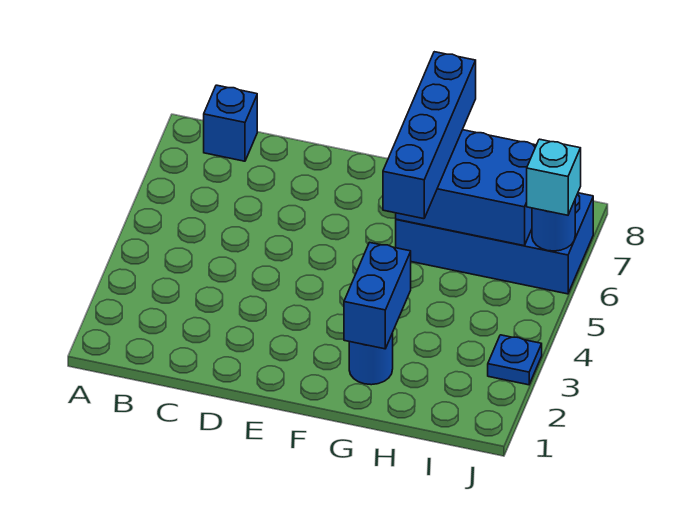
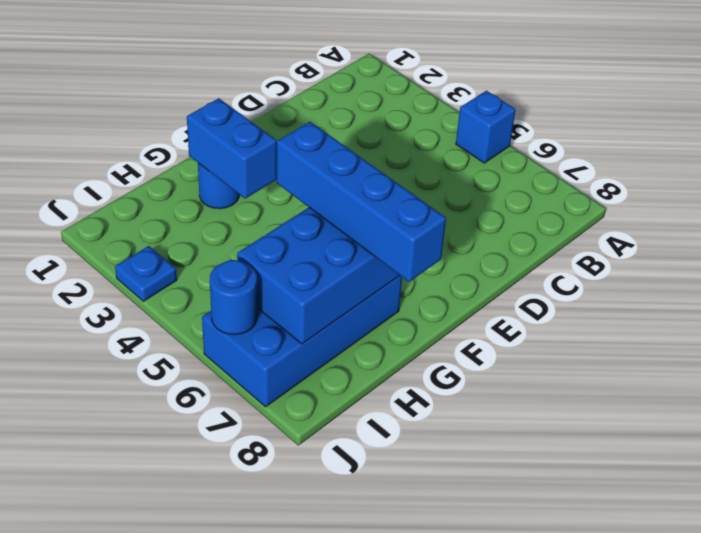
blue 1x1 brick [204,85,257,161] -> blue 1x1 brick moved to [456,91,516,163]
cyan 1x1 brick [527,139,581,215] -> none

